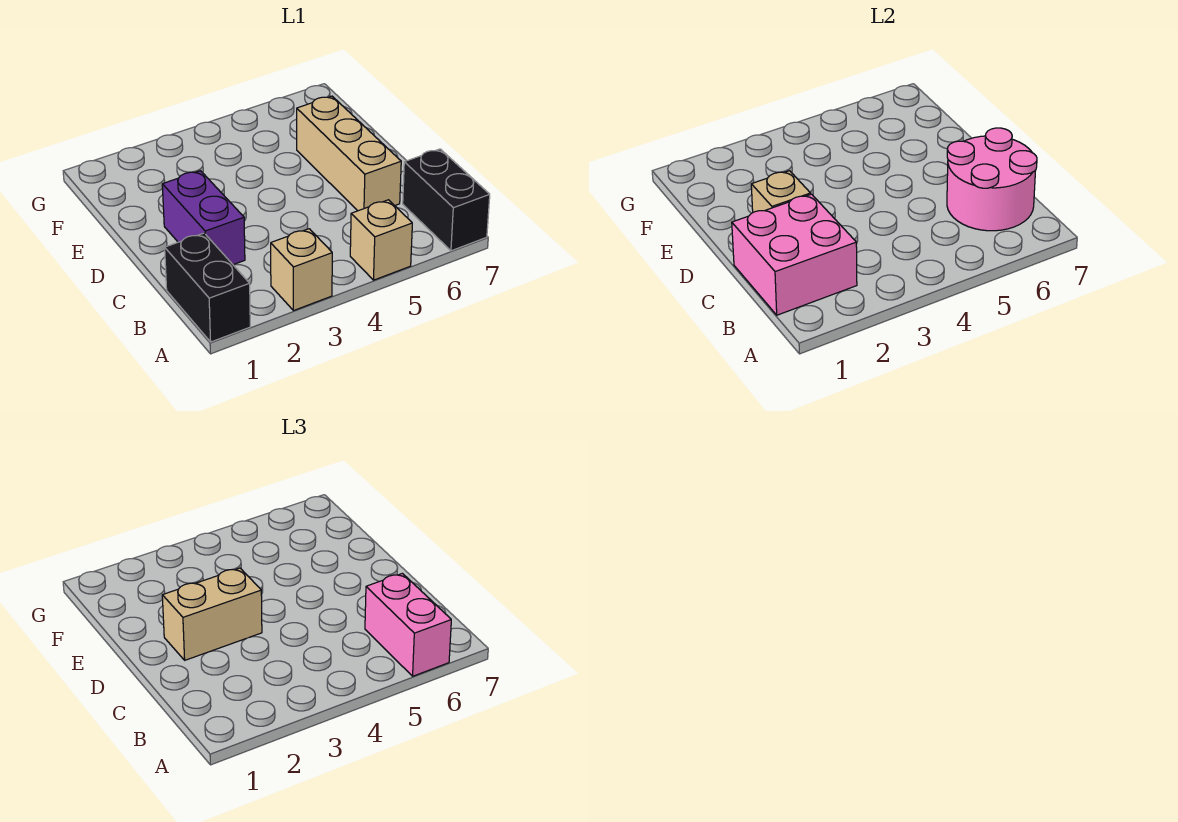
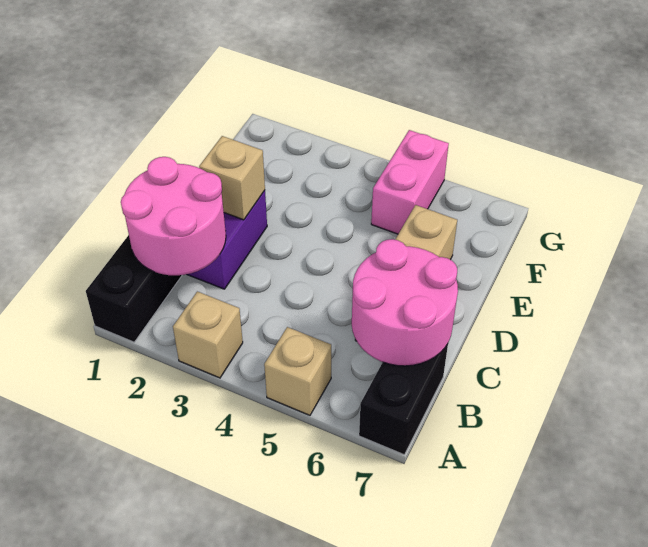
pink 1x2 brick [365,573,451,676] -> pink 1x2 brick moved to [371,130,449,234]
pink 2x2 brick [732,194,857,315] -> pink 2x2 round brick [121,157,226,275]
tan 1x2 brick [162,568,262,660] -> none

